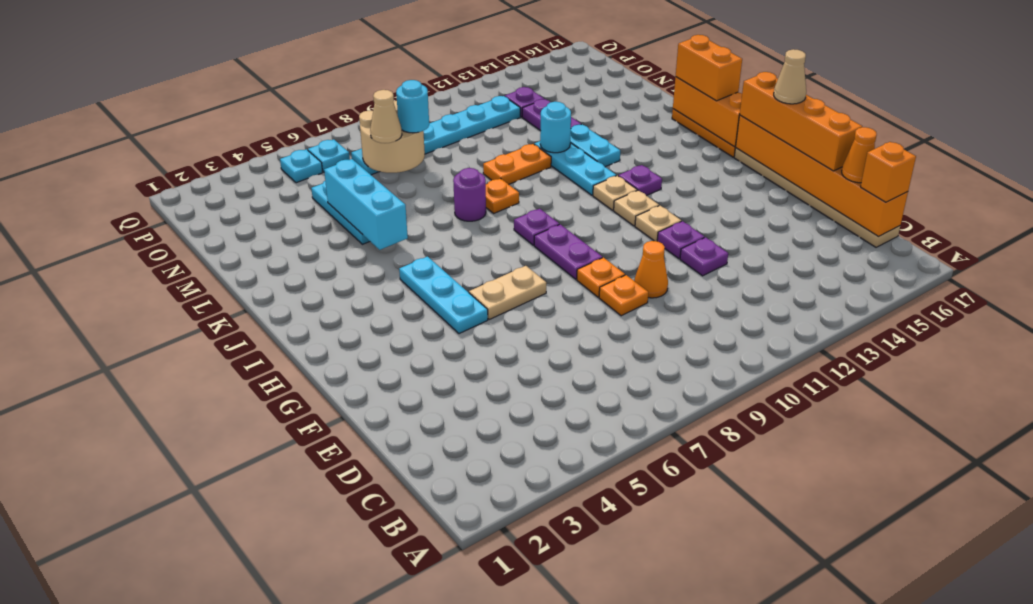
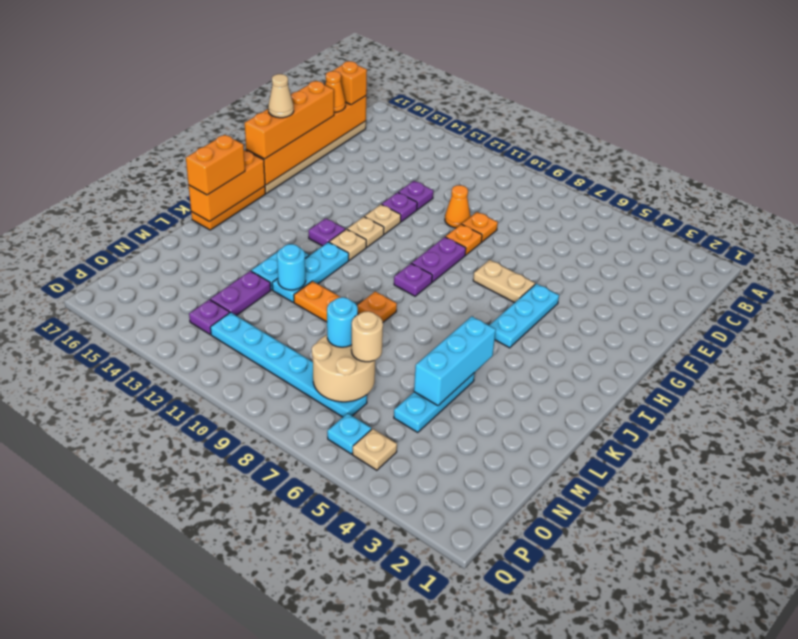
purple 1x1 round brick [453,168,486,221] -> none
tan 1x1 cone [370,90,402,143] -> tan 1x1 round brick [352,311,383,362]
cyan 1x1 plate [280,149,323,183] -> tan 1x1 plate [352,429,397,470]

